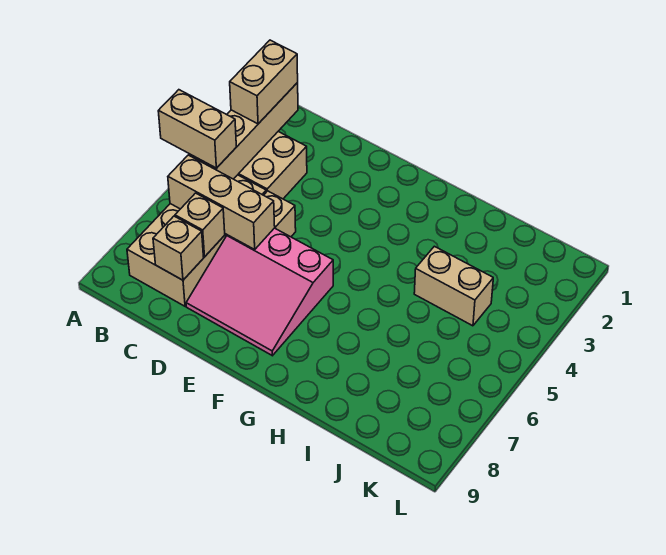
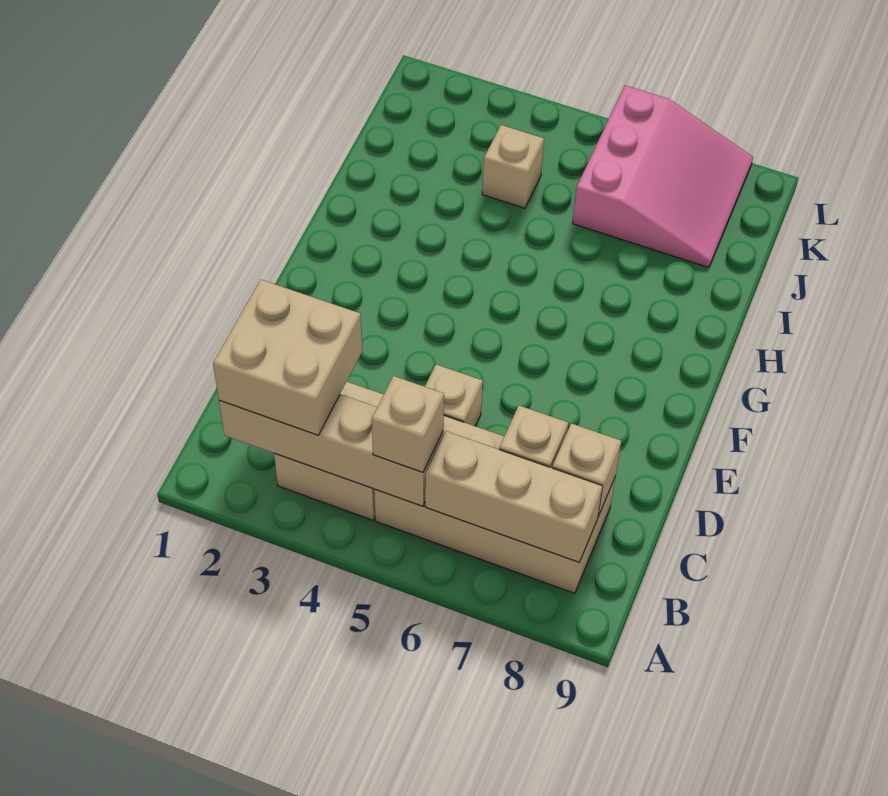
tan 1x2 brick [158,90,236,168] -> tan 1x1 brick [372,376,444,472]
tan 1x2 brick [230,40,298,124] -> tan 2x2 brick [213,280,362,435]
tan 1x3 brick [168,155,275,249] -> tan 1x3 brick turned to [425,431,603,562]
pink 3x3 slope [186,228,333,356] -> pink 3x3 slope moved to [573,86,753,268]
tan 1x2 brick [414,246,493,326] -> tan 1x1 brick [482,125,544,208]

